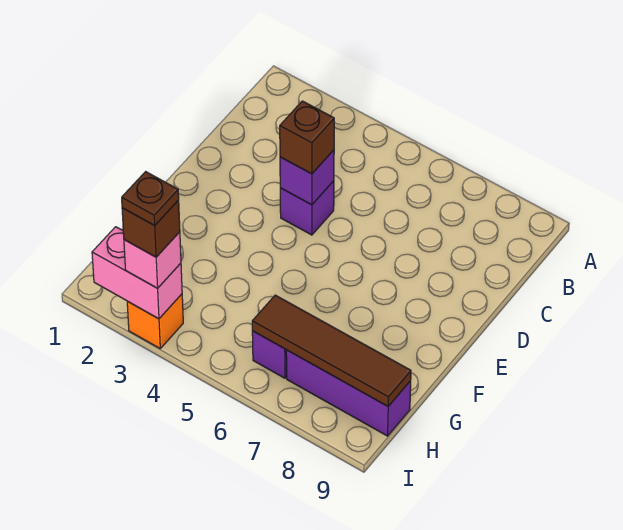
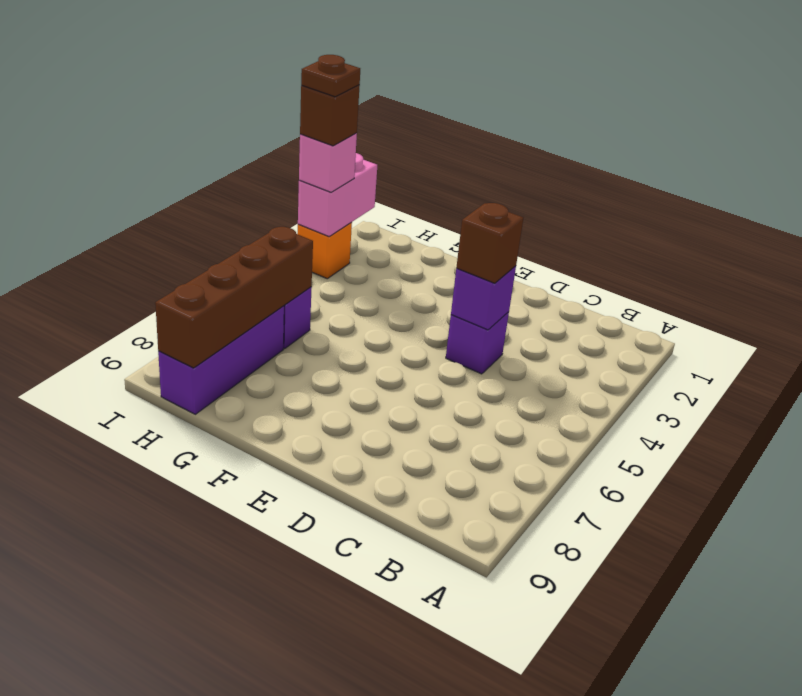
brown 1x4 tile [252,295,411,406] -> brown 1x4 brick [155,227,313,368]

